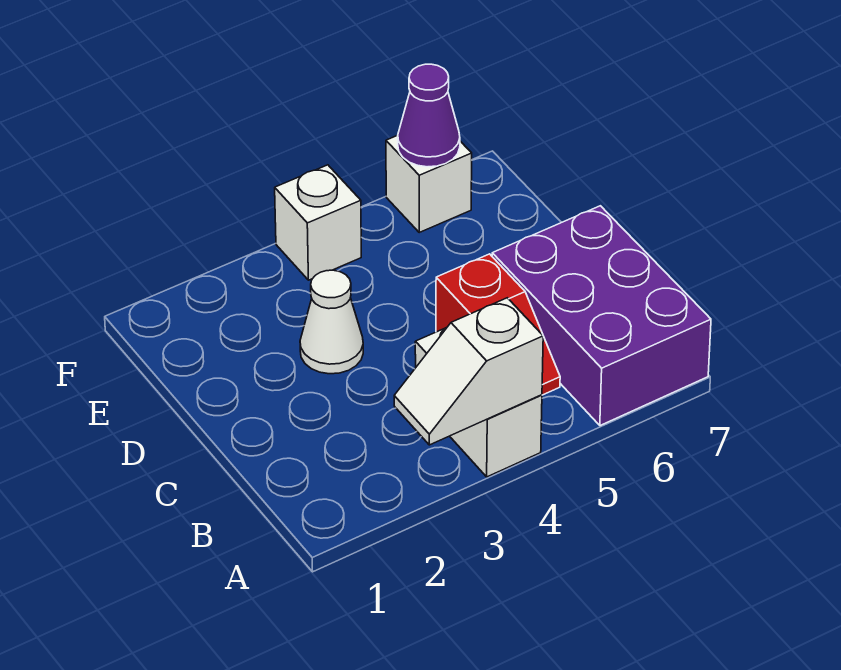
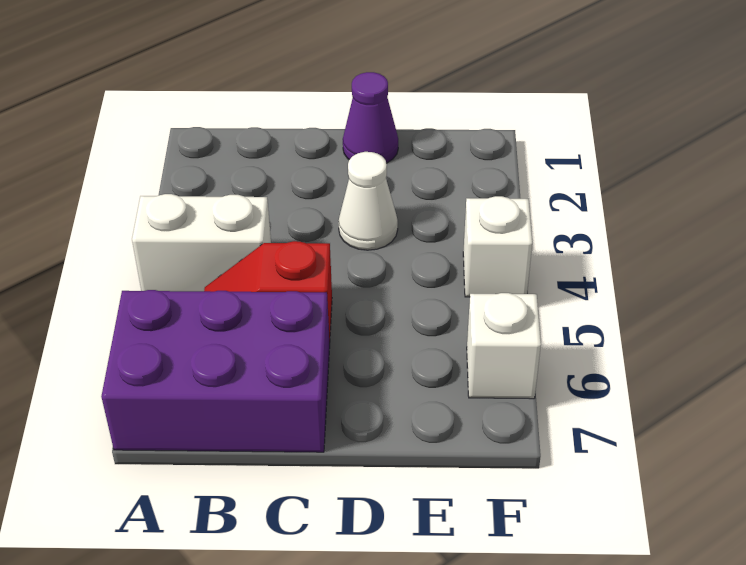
white 1x2 slope [394,298,543,445] -> none
purple 1x1 cone [398,64,460,167] -> purple 1x1 cone moved to [343,72,398,163]

